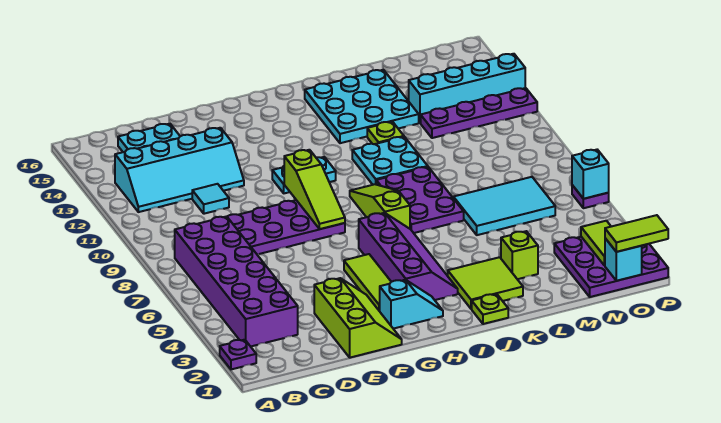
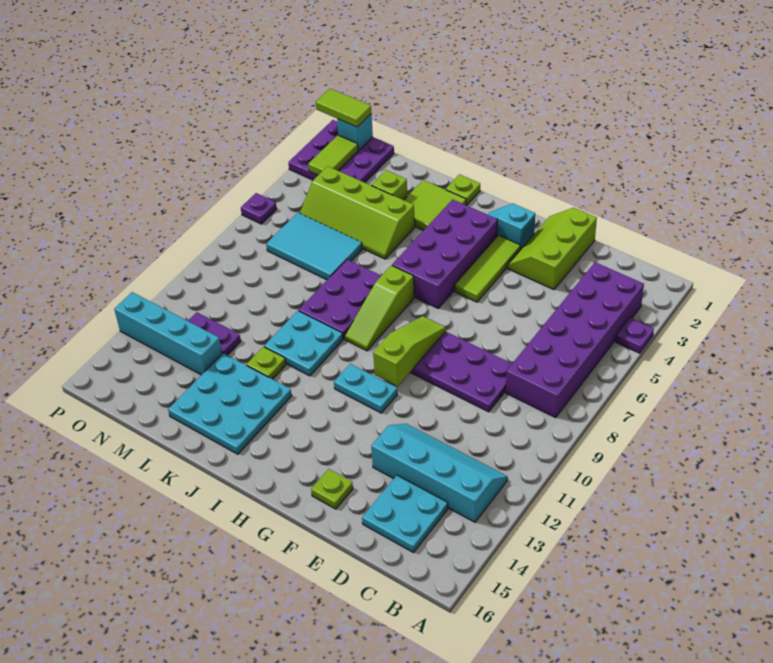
purple 1x1 plate [220,340,256,369] -> purple 1x1 plate moved to [616,318,654,353]
cyan 1x1 tile [192,184,229,214] -> none
none -> lime 1x1 plate [311,469,353,509]
purple 2x4 slope [359,213,458,300] -> purple 2x4 brick [392,199,498,308]
none -> lime 2x4 slope [300,166,415,259]
purple 1x4 plate [421,88,537,138] -> purple 1x2 plate [188,312,241,355]
cyan 1x1 brick [572,150,609,199] -> none

